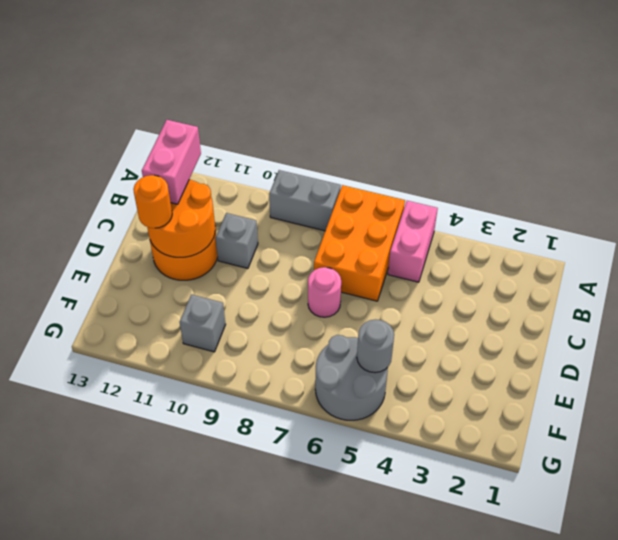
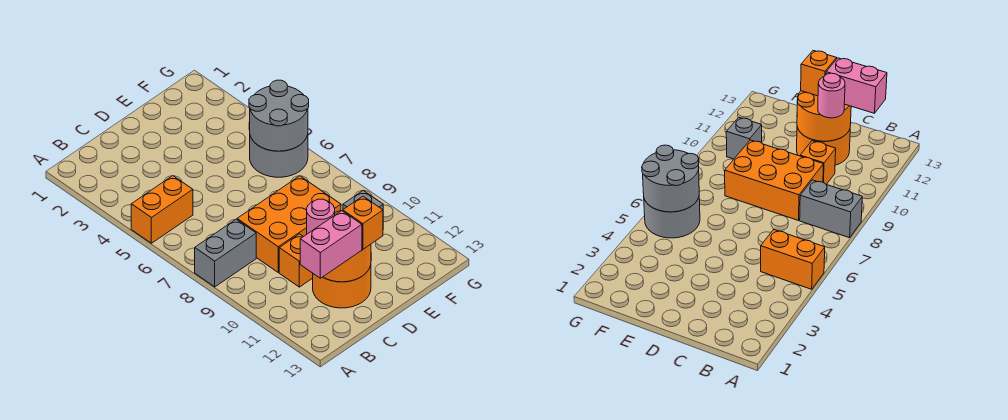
pink 1x2 brick [388,201,438,282] -> orange 1x2 brick [131,176,193,243]
orange 2x3 brick [314,185,405,301] -> orange 2x3 brick moved to [237,176,341,272]
grey 1x2 brick [269,170,341,231] -> grey 1x2 brick turned to [195,219,256,287]
grey 1x1 brick [215,213,258,268] -> orange 1x1 brick [279,234,313,287]
pink 1x1 round brick [308,267,341,317] -> pink 1x1 round brick moved to [307,199,335,234]
orange 1x1 round brick [133,175,172,228] -> orange 1x1 brick [343,196,383,249]
grey 1x1 round brick [357,319,394,373] -> grey 2x2 round brick [249,80,309,151]

